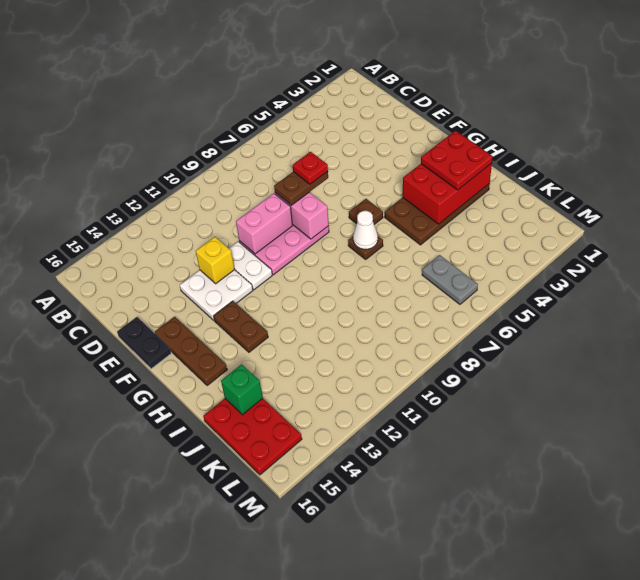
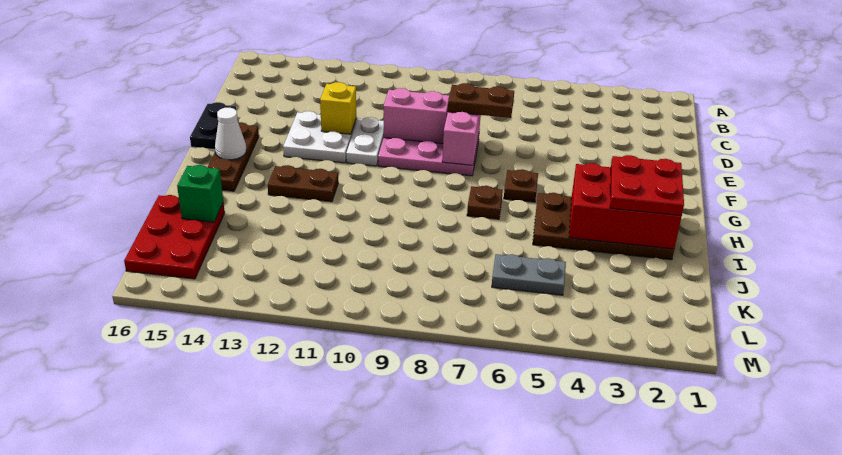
red 1x1 plate [293,152,328,184] -> none
brown 1x2 plate [214,301,268,352] -> brown 1x2 plate turned to [268,165,338,202]
white 1x1 cone [353,211,378,249] -> white 1x1 cone moved to [215,108,246,160]
grey 1x2 plate [422,255,478,304] -> grey 1x2 plate turned to [492,254,566,295]

